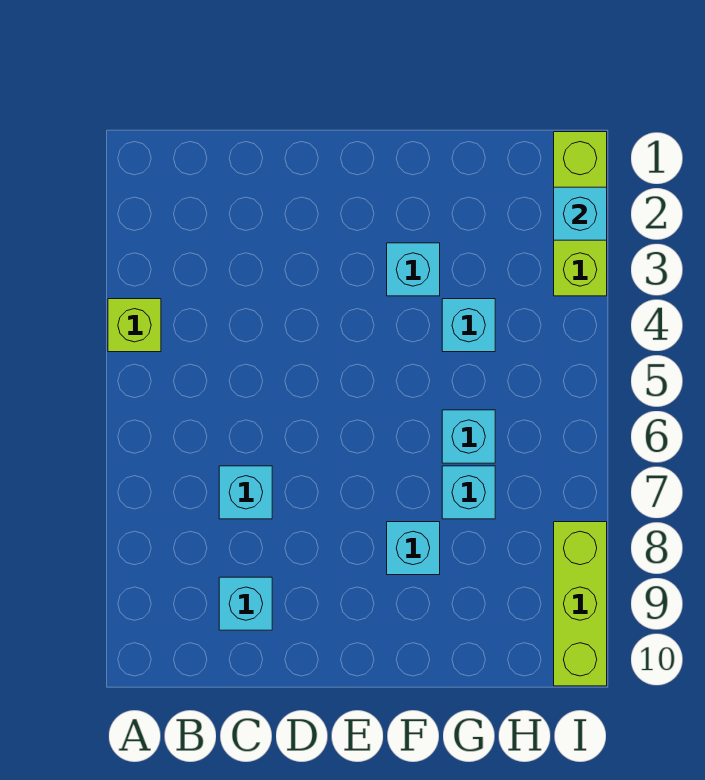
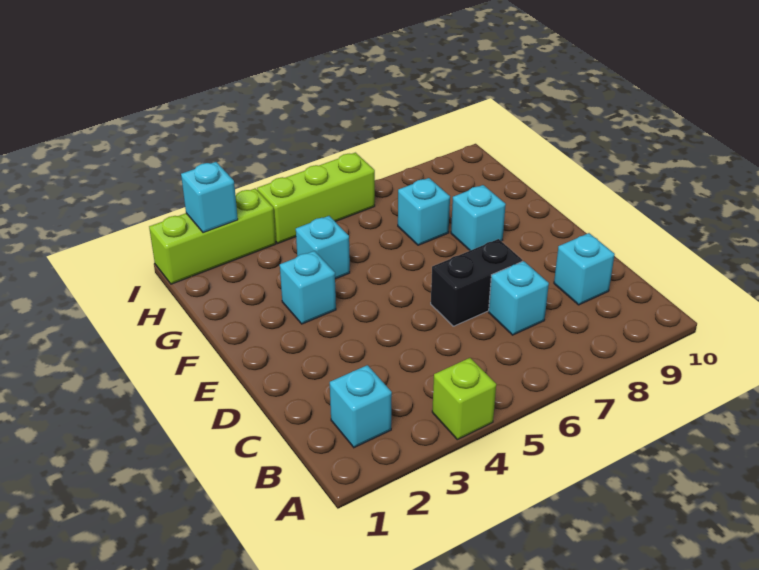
none -> black 1x2 brick [431,239,523,326]
cyan 1x1 brick [442,410,495,463] -> cyan 1x1 brick moved to [330,365,392,448]
lime 1x3 brick [554,522,607,686] -> lime 1x3 brick moved to [257,153,375,243]

